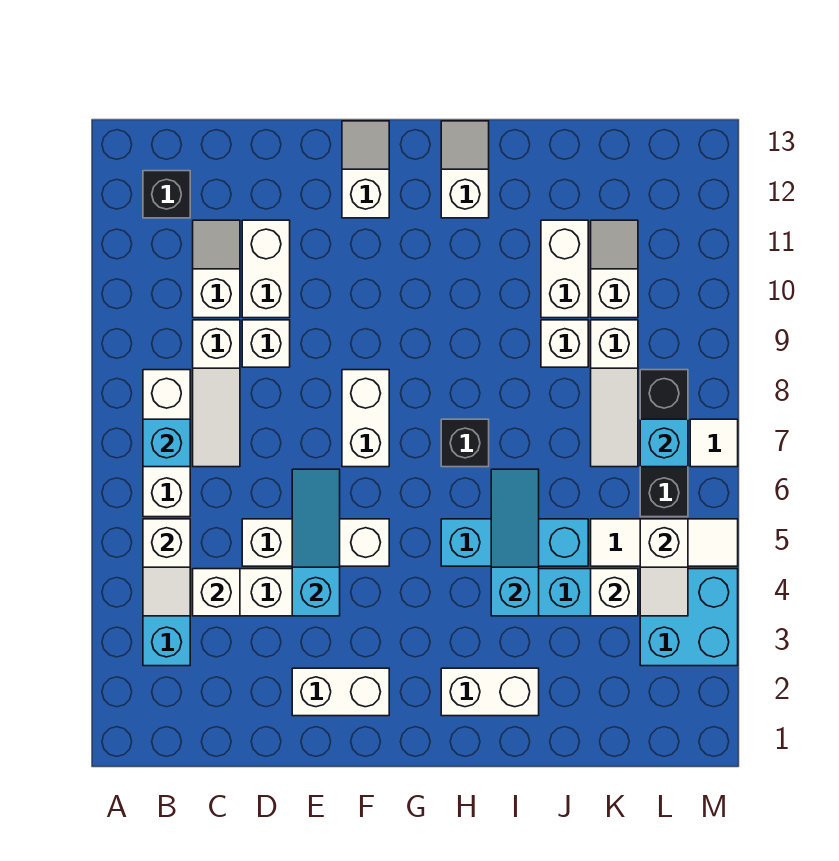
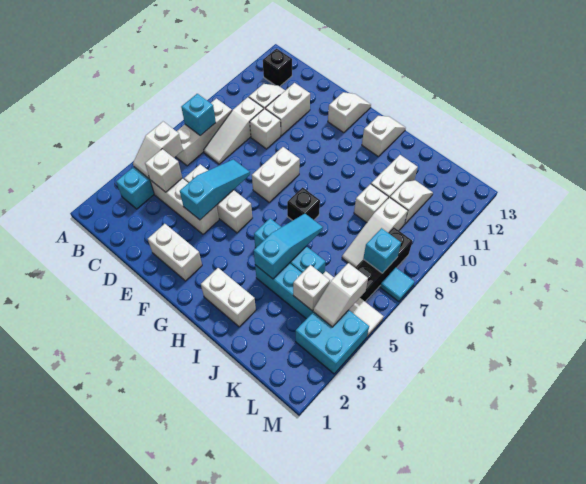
white 1x1 tile [690,419,738,467] -> cyan 1x1 tile [380,268,415,302]

